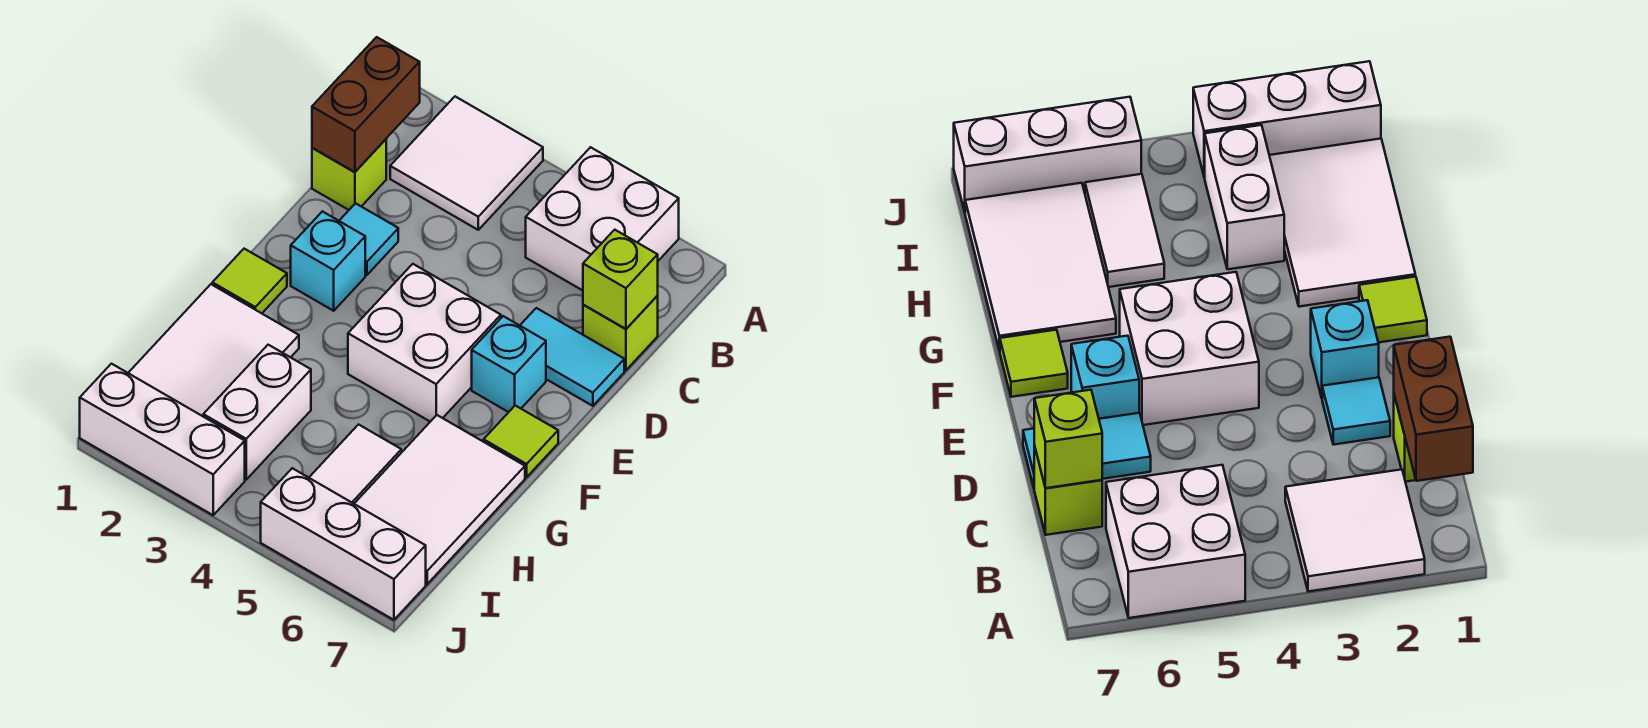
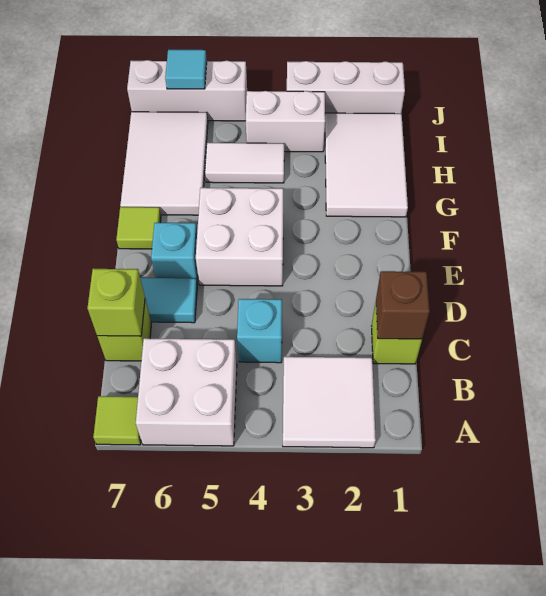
brown 1x2 brick [312,37,420,172] -> brown 1x1 brick [376,271,430,339]
cyan 1x1 tile [339,203,398,275] -> cyan 1x1 tile moved to [165,50,207,89]
cyan 1x1 brick [291,211,365,311] -> cyan 1x1 brick moved to [237,299,282,363]
lime 1x1 tile [212,249,287,313] -> lime 1x1 tile moved to [93,396,141,445]
white 1x2 brick [203,345,311,479] -> white 1x2 brick turned to [246,91,325,152]
white 1x2 tile [309,425,401,504] -> white 1x2 tile turned to [205,143,284,183]

